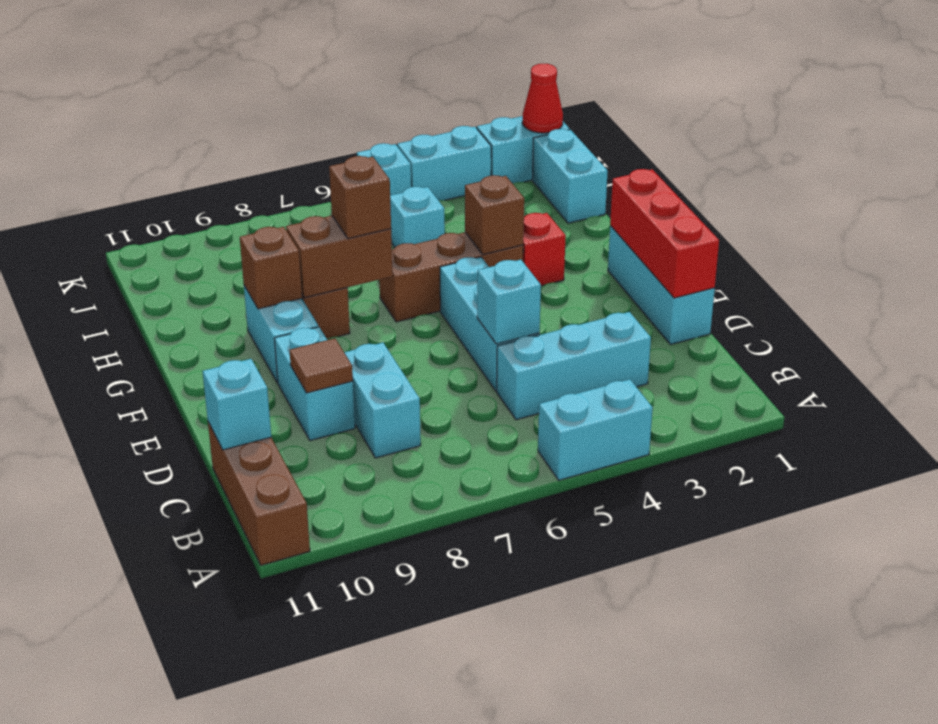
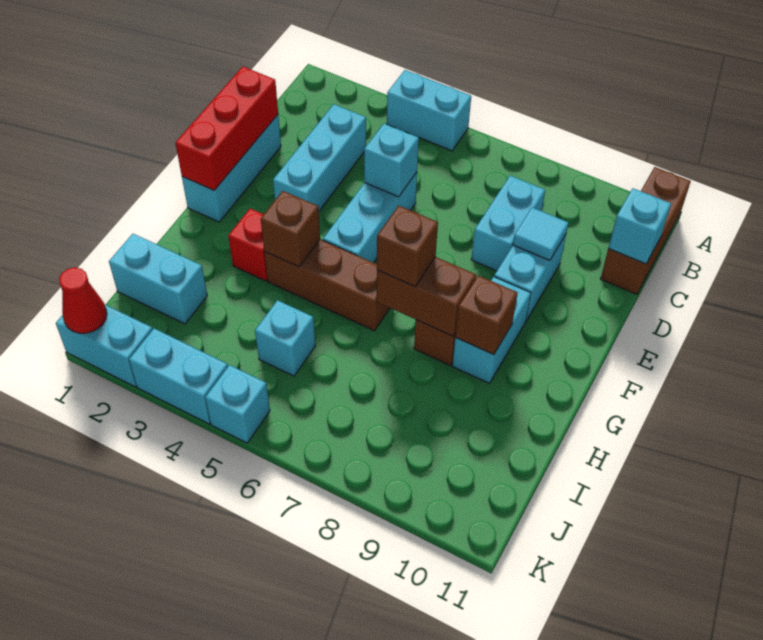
cyan 1x3 brick [497,312,651,420] -> cyan 1x3 brick turned to [273,104,366,211]
brown 1x1 tile [290,338,353,393] -> cyan 1x1 tile [513,208,568,260]
cyan 1x2 brick [532,129,608,223] -> cyan 1x2 brick turned to [109,234,207,324]

